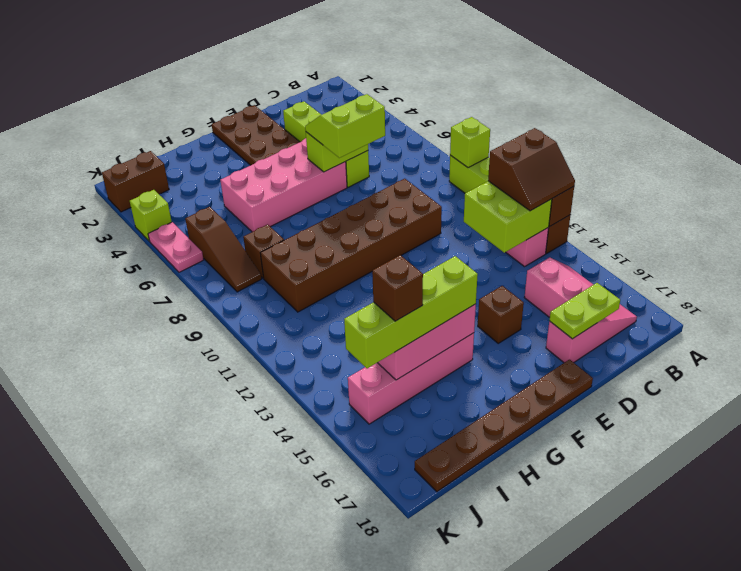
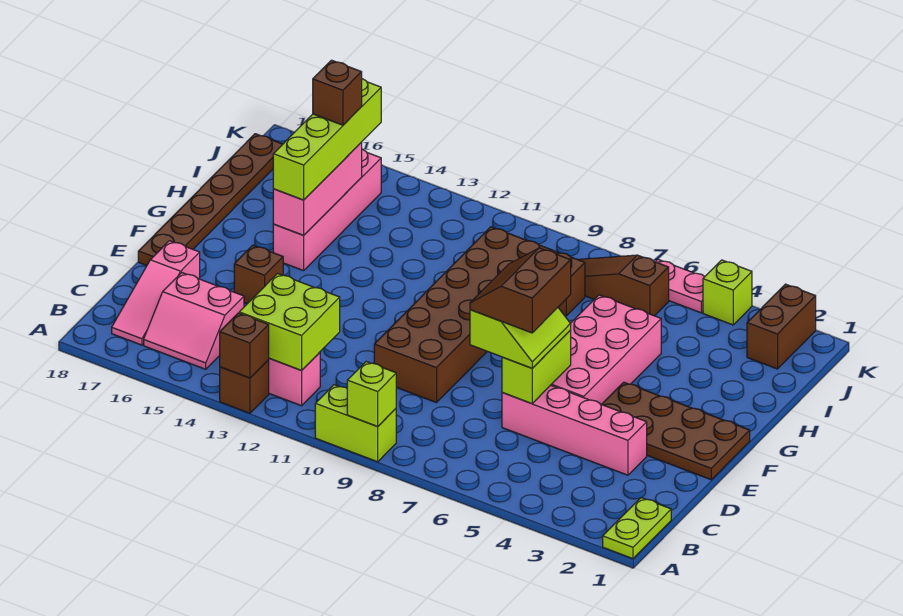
brown 2x2 slope [488,128,575,211] -> brown 2x2 slope moved to [470,248,571,333]
lime 1x2 plate [549,283,620,339] -> lime 1x2 plate moved to [603,497,671,559]
lime 1x4 brick [283,101,369,187] -> pink 1x4 brick [502,385,647,475]

